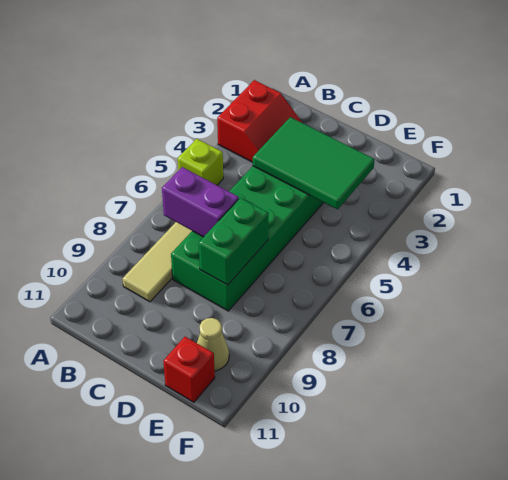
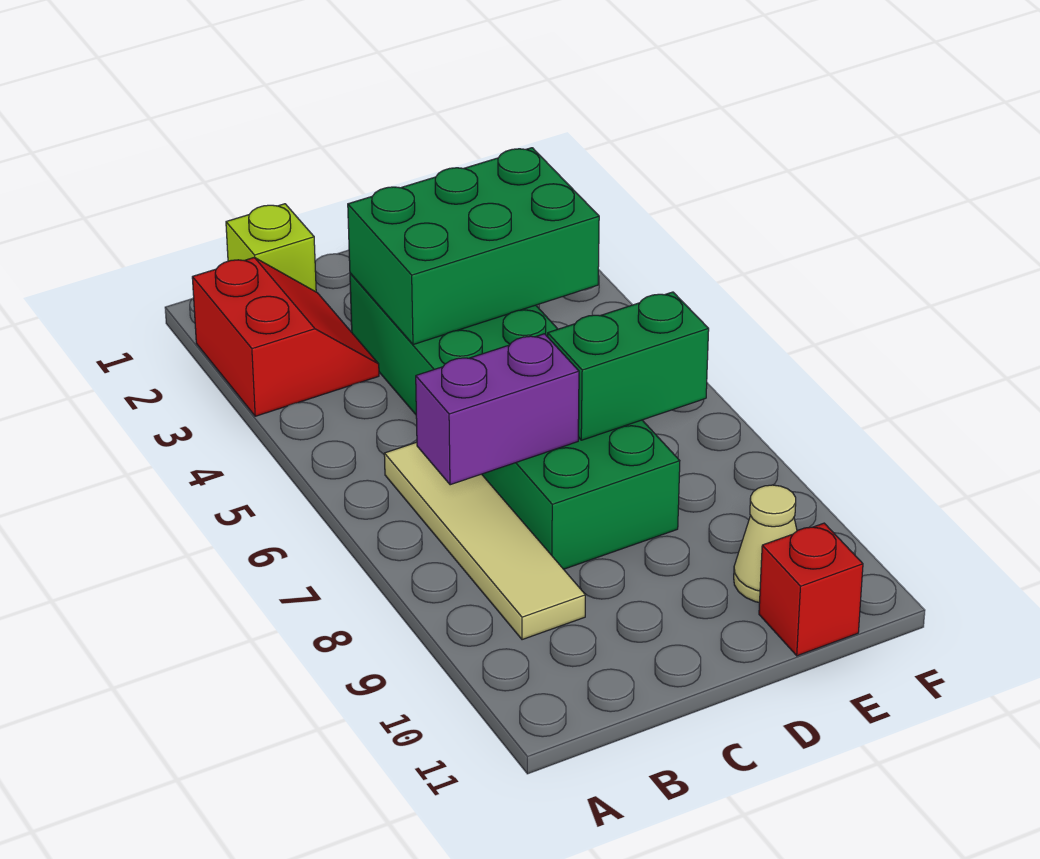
lime 1x1 brick [178,139,223,185] -> lime 1x1 brick moved to [226,204,316,292]
green 2x3 tile [253,117,375,209] -> green 2x3 brick [348,148,599,345]
green 1x2 brick [199,198,268,285] -> green 1x2 brick turned to [548,292,709,440]

